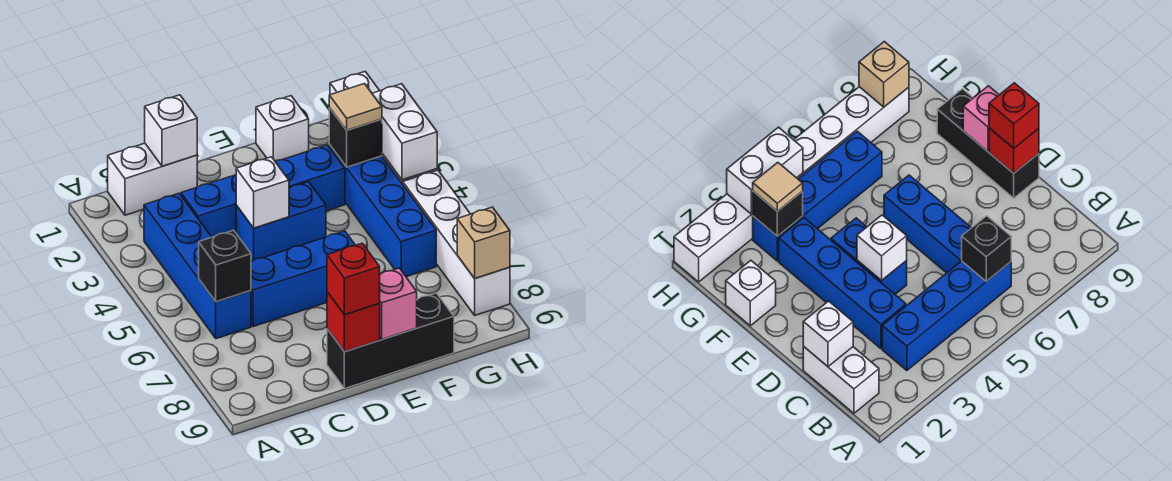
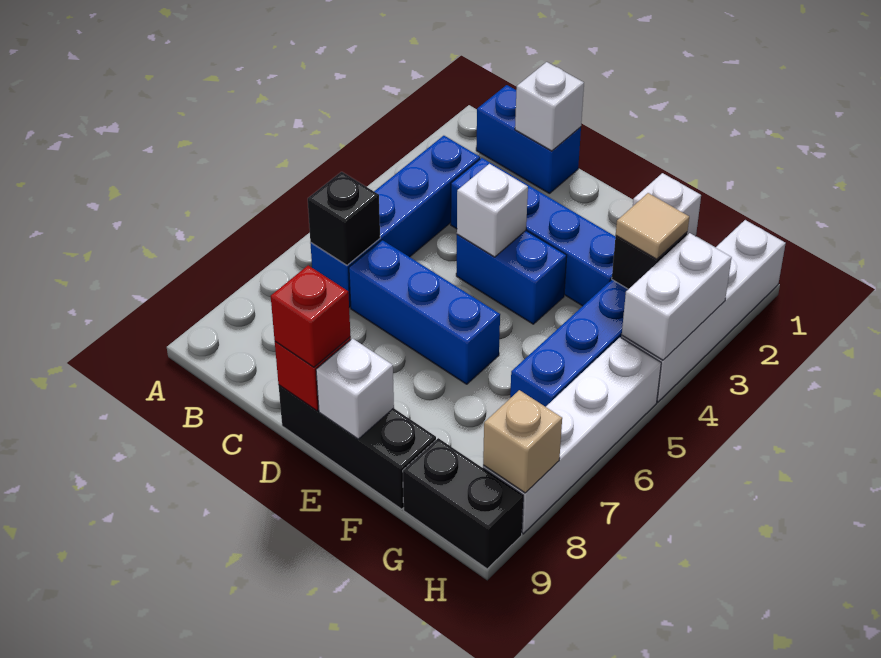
white 1x2 brick [108,143,197,215] -> blue 1x2 brick [476,85,581,194]
pink 1x1 brick [379,268,417,339] -> white 1x1 brick [316,339,394,439]
none -> black 1x2 brick [403,438,523,569]

